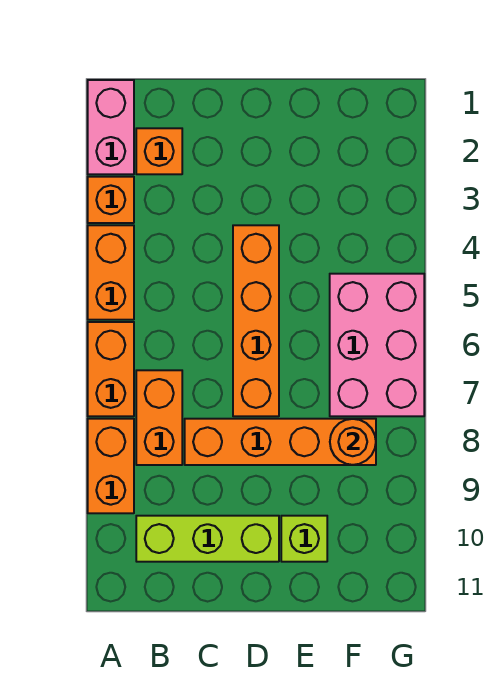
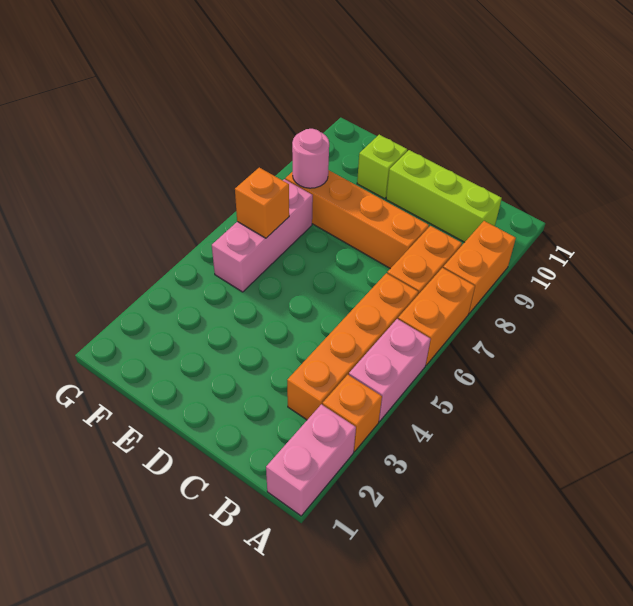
orange 1x2 brick [88,225,134,320] -> pink 1x2 brick [349,319,431,422]
orange 1x1 brick [136,128,182,174] -> orange 1x1 brick moved to [235,168,289,238]
orange 1x4 brick [233,225,279,416] -> orange 1x4 brick moved to [287,273,418,420]
pink 2x3 brick [330,274,424,416] -> pink 1x3 brick [212,179,313,292]
orange 1x1 round brick [330,419,376,465] -> pink 1x1 round brick [292,129,329,188]

